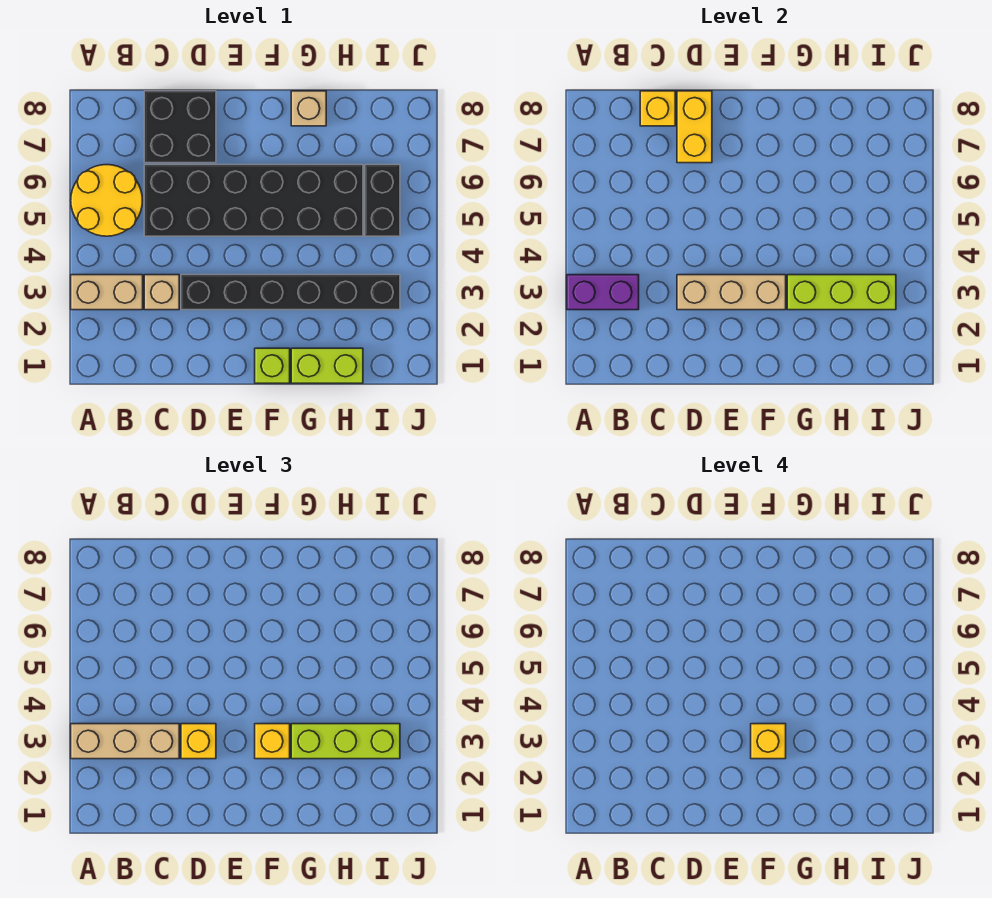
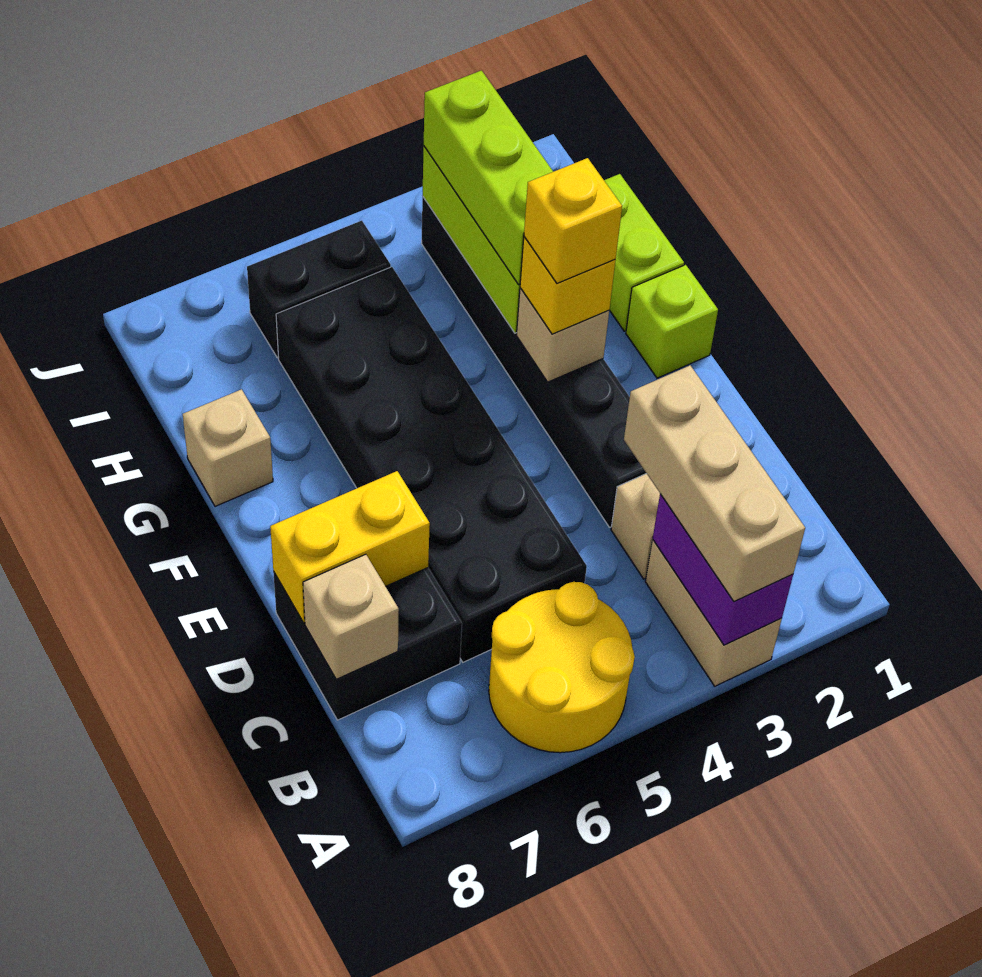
yellow 1x1 brick [640,91,675,126] -> tan 1x1 brick [303,554,399,679]
tan 1x3 brick [677,275,786,310] -> tan 1x1 brick [516,288,609,382]
yellow 1x1 brick [181,724,216,759] -> none

